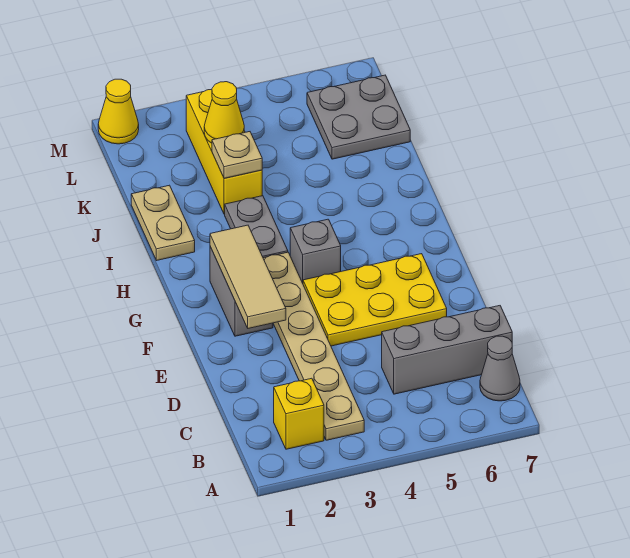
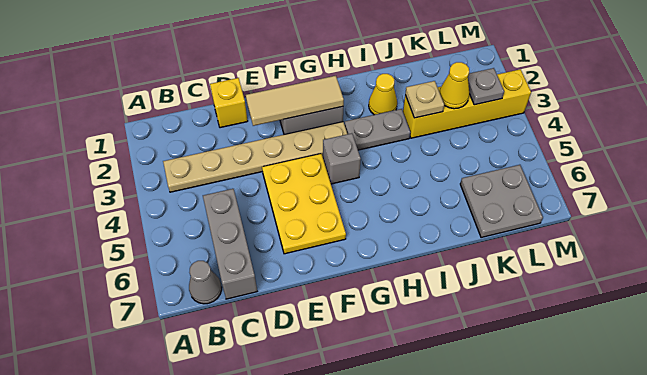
yellow 1x1 brick [274,378,324,449] -> yellow 1x1 brick moved to [210,78,248,128]
tan 1x2 plate [131,185,195,261] -> none
yellow 1x3 brick [186,90,262,214] -> yellow 1x4 brick [403,69,531,138]
none -> grey 1x1 plate [468,68,504,105]
yellow 1x1 cone [98,79,139,144] -> yellow 1x1 cone moved to [369,74,397,115]

